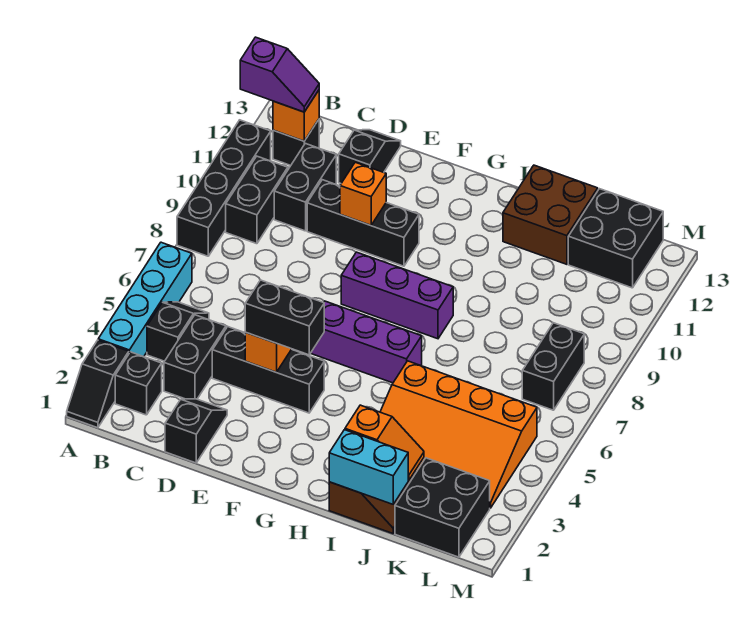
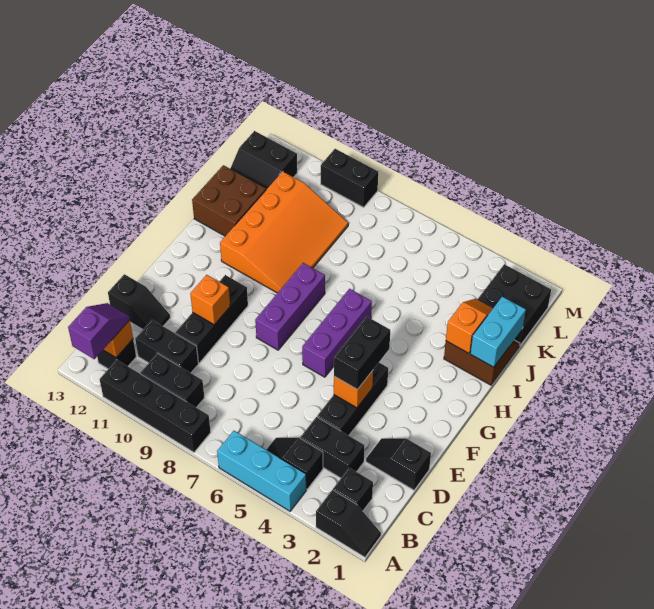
cyan 1x4 brick [98,242,192,357] -> cyan 1x3 brick [217,431,306,511]
black 1x2 slope [339,130,401,183] -> black 1x2 slope turned to [108,274,170,329]
orange 3x4 slope [380,361,537,508] -> orange 3x4 slope moved to [220,171,348,293]
black 2x2 brick [568,189,663,288] -> black 2x2 slope [230,131,297,190]
black 1x2 brick [522,323,584,410] -> black 1x2 brick moved to [321,149,378,207]

